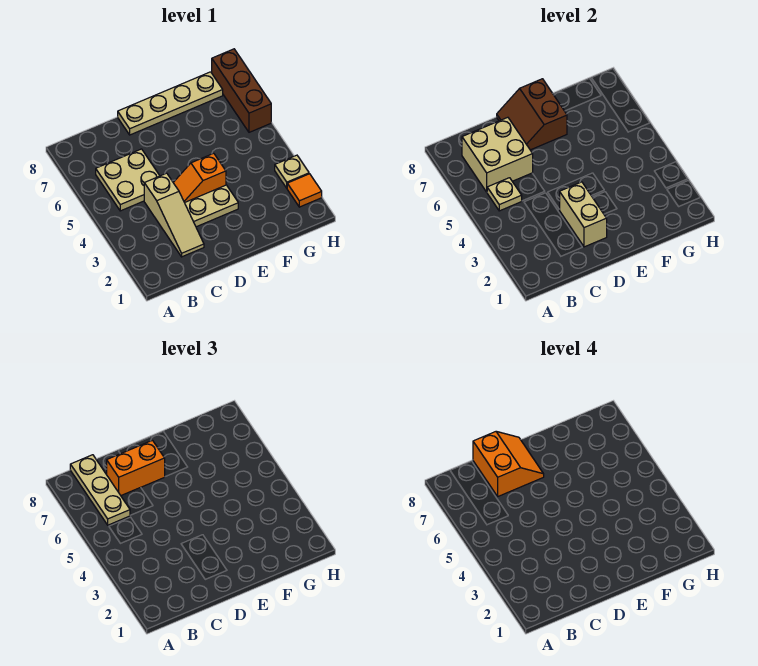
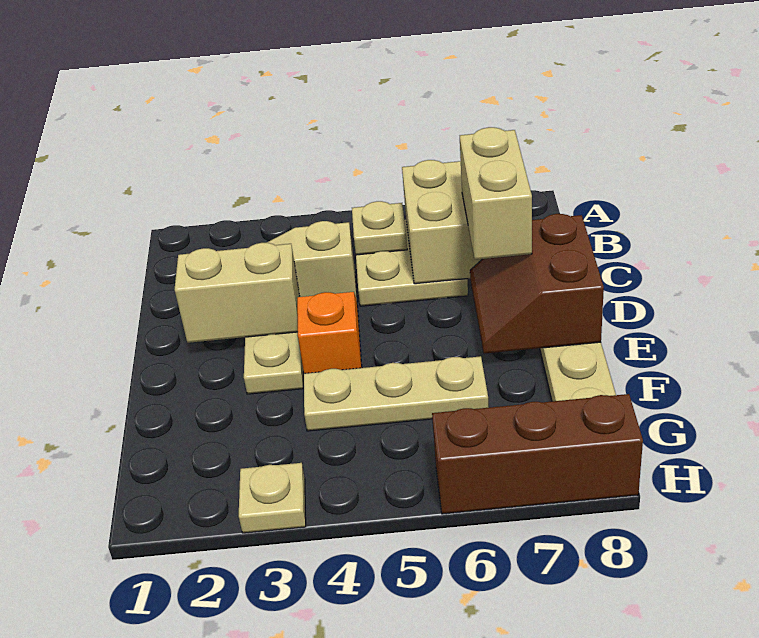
tan 1x3 plate [70,455,130,525] -> tan 1x3 plate moved to [304,356,489,431]
orange 1x2 brick [107,440,165,495] -> tan 1x2 brick [460,127,532,260]
orange 2x2 slope [473,432,544,496] -> none
brown 2x2 slope [497,79,567,150] -> brown 2x2 slope turned to [470,214,604,354]
orange 1x1 tile [287,174,322,207] -> none

